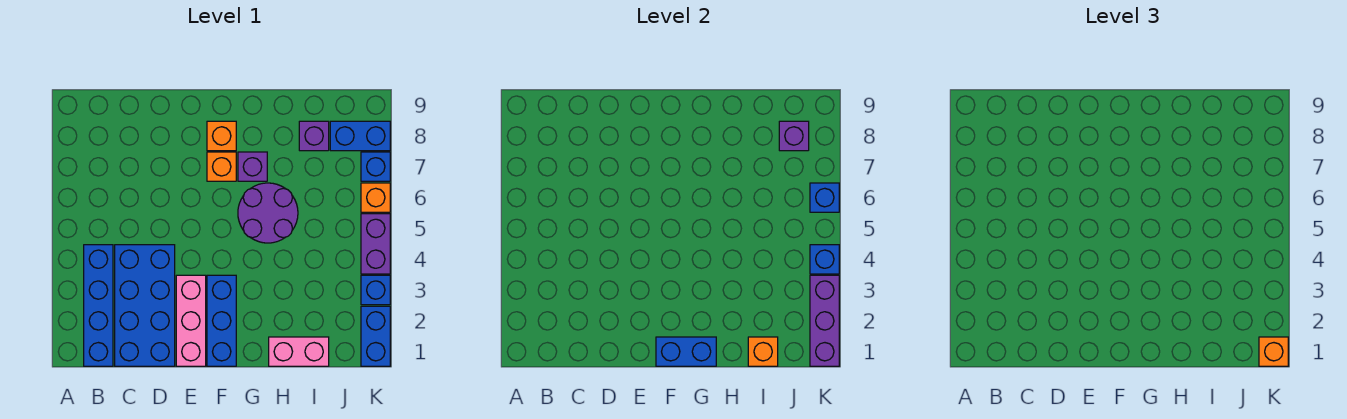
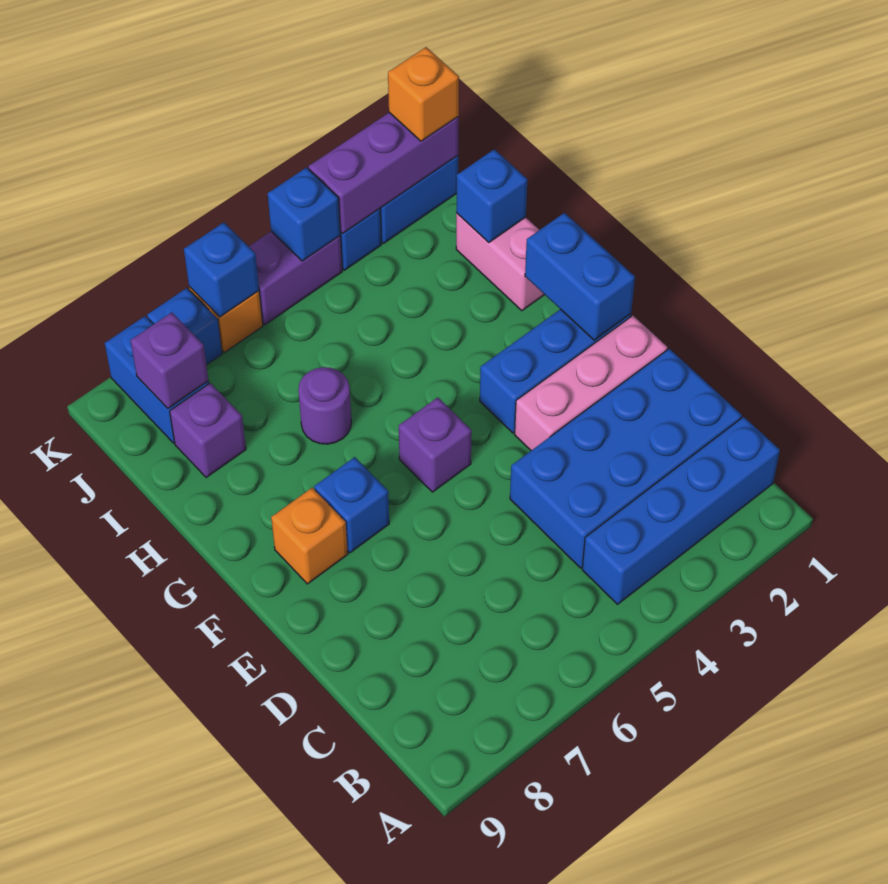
orange 1x1 brick [207,152,236,181] -> blue 1x1 brick [314,457,389,553]
purple 2x2 round brick [238,183,298,243] -> purple 1x1 round brick [298,367,351,444]
purple 1x1 brick [238,152,267,181] -> purple 1x1 brick moved to [399,397,472,492]
orange 1x1 brick [748,337,778,366] -> blue 1x1 brick [456,149,527,242]

